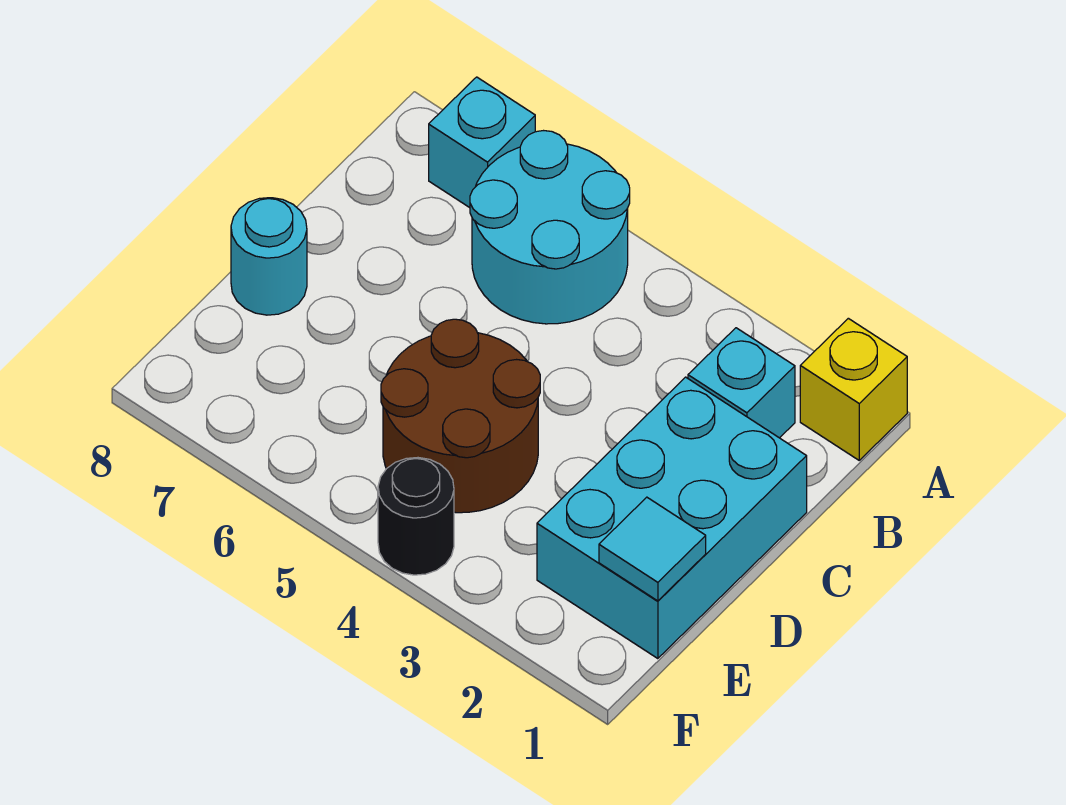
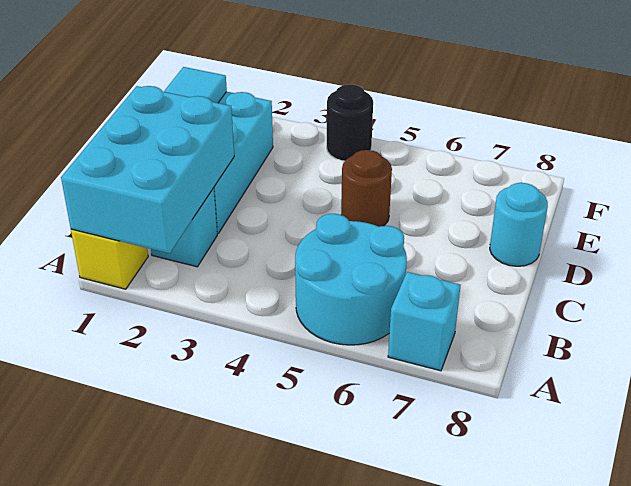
none -> cyan 2x3 brick [61,86,234,253]
brown 2x2 round brick [381,319,540,513] -> brown 1x1 round brick [341,150,392,227]

